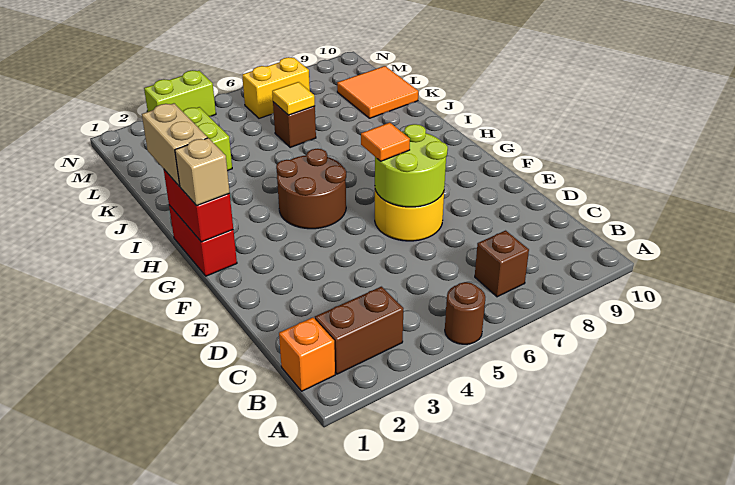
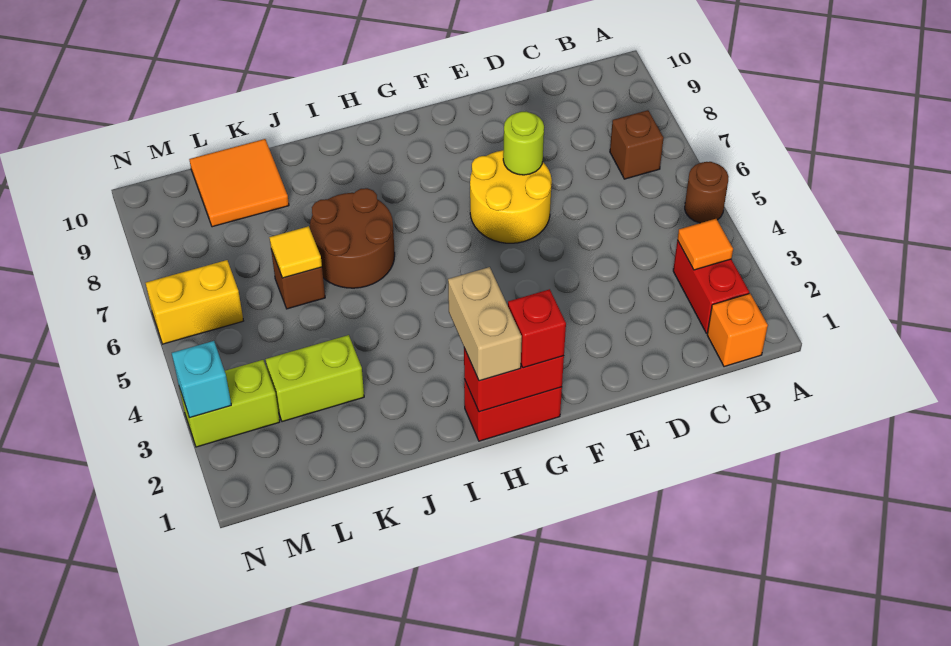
brown 1x2 brick [315,287,404,374] -> red 1x2 brick [673,241,749,333]
lime 2x2 round brick [375,124,448,207] -> lime 1x1 round brick [503,111,544,175]
orange 1x1 tile [361,122,410,161] -> orange 1x1 tile moved to [677,219,733,270]
tan 1x1 brick [175,138,230,206] -> red 1x1 brick [508,289,566,368]
brown 2x2 round brick [276,149,346,229] -> brown 2x2 round brick moved to [310,188,395,288]
tan 1x2 brick [142,103,208,186] -> tan 1x2 brick turned to [448,267,522,381]
yellow 1x2 brick [242,57,310,118] -> yellow 1x2 brick turned to [146,260,243,344]
lime 1x2 brick [144,70,216,116] -> lime 1x2 brick turned to [179,360,280,447]
none -> cyan 1x1 brick [172,341,231,418]

